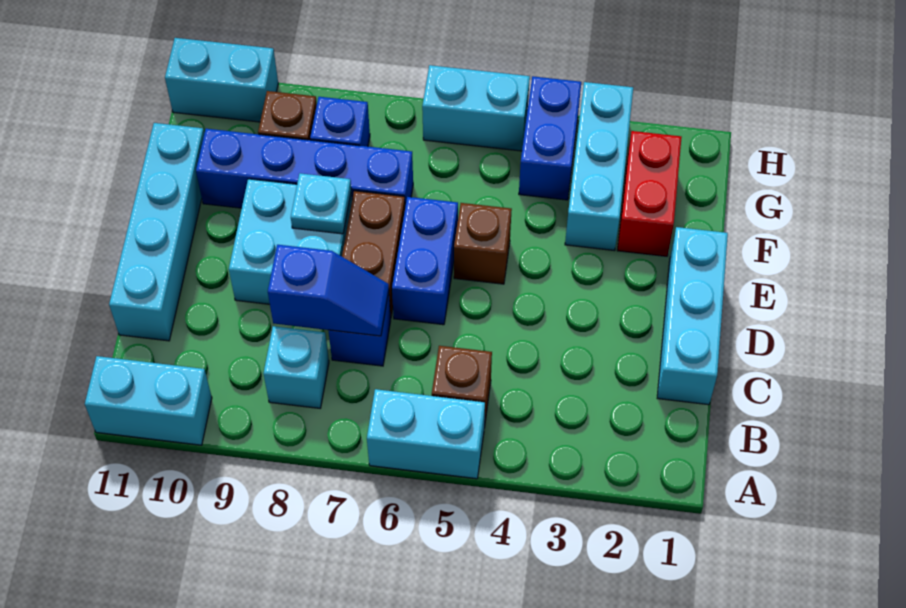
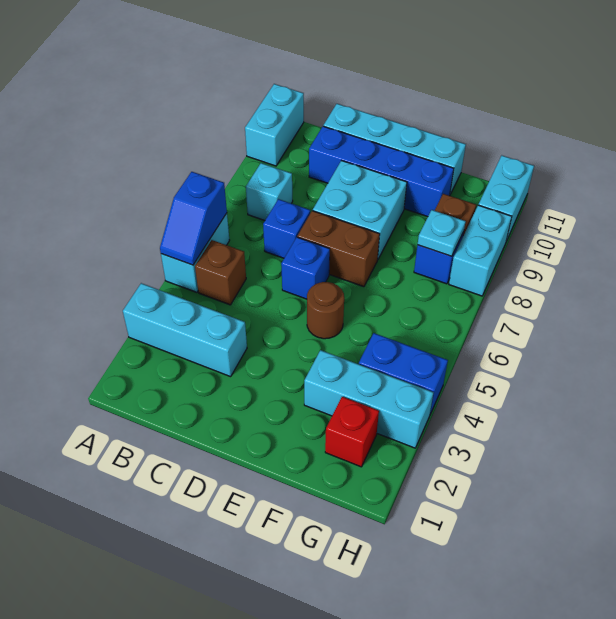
cyan 1x3 brick [657,227,728,405] -> cyan 1x3 brick moved to [123,283,247,377]
blue 1x2 slope [268,245,389,336] -> blue 1x2 slope moved to [160,172,227,265]
blue 1x2 brick [392,197,458,325] -> blue 1x1 brick [281,237,330,299]
brown 1x1 brick [454,203,512,284] -> brown 1x1 round brick [307,282,344,339]
cyan 1x1 plate [291,173,351,234] -> cyan 1x1 plate moved to [418,210,466,256]
red 1x2 brick [617,131,682,256] -> red 1x1 brick [325,397,379,467]
blue 1x4 brick [196,129,413,208] -> blue 1x4 brick turned to [309,126,454,217]
cyan 1x2 brick [422,65,530,151] -> cyan 1x2 brick moved to [449,205,512,296]

